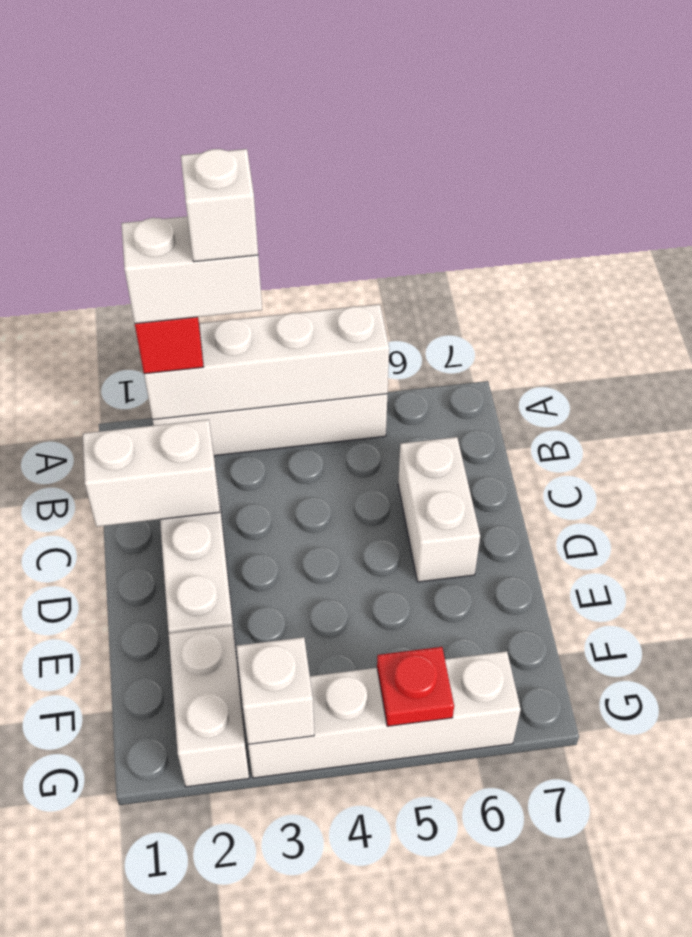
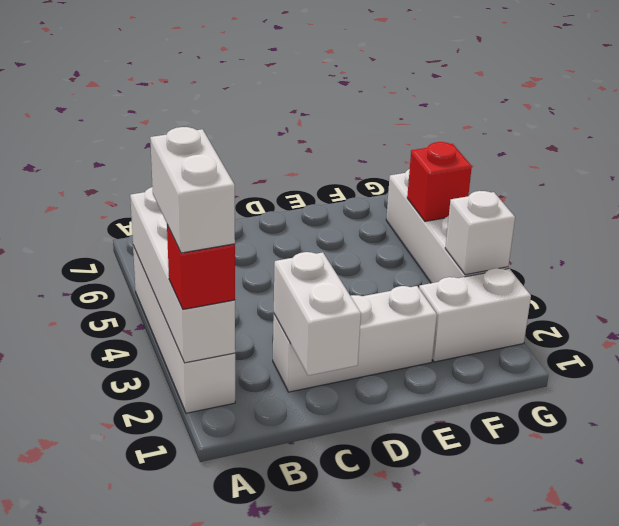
white 1x1 brick [181,149,258,262] -> none
white 1x2 brick [398,437,480,582] -> none
red 1x1 plate [377,647,454,726] -> red 1x1 brick [407,142,472,221]

